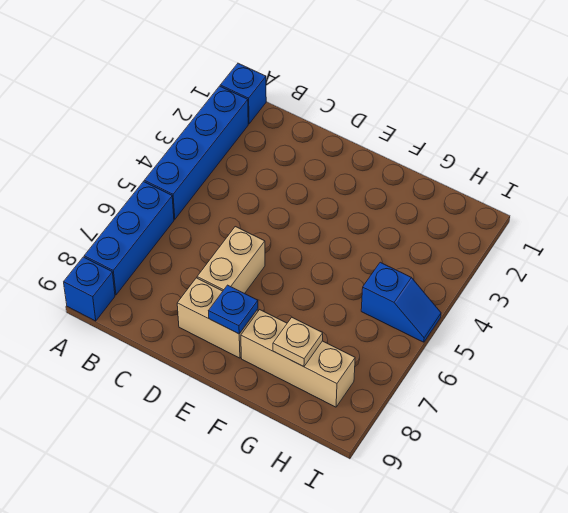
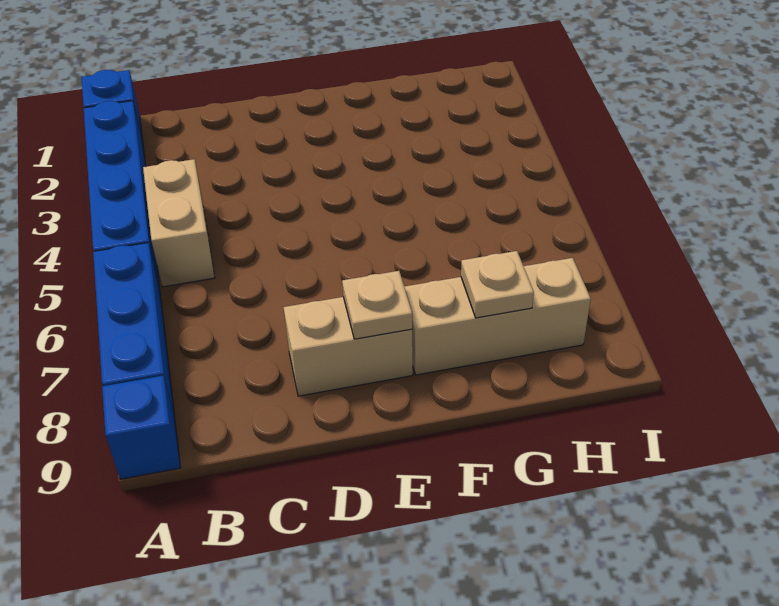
tan 1x2 brick [197,227,265,294] -> tan 1x2 brick moved to [143,159,215,287]
blue 1x1 plate [209,285,258,334] -> tan 1x1 plate [342,271,412,339]
blue 1x2 slope [361,262,441,342] -> none

